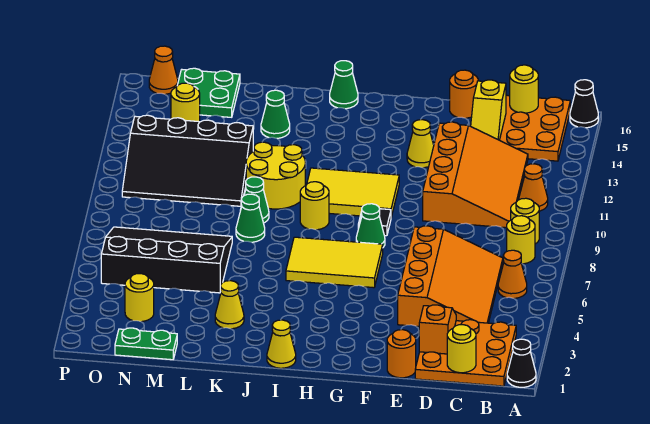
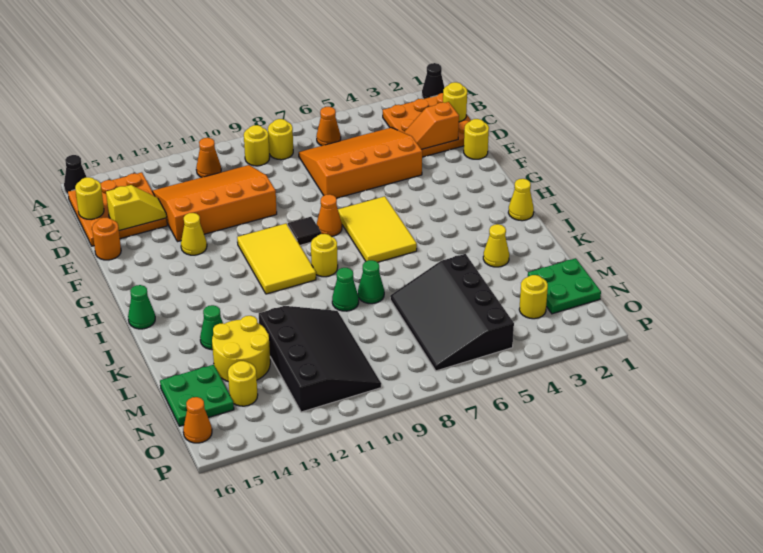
orange 1x1 round brick [387,330,416,378] -> yellow 1x1 round brick [464,119,489,159]
green 1x1 cone [356,204,385,247] -> orange 1x1 cone [317,194,342,236]
yellow 2x2 round brick [246,142,305,209] -> yellow 2x2 round brick moved to [212,316,270,381]
green 1x2 plate [115,328,177,360] -> green 2x2 plate [528,258,601,314]

